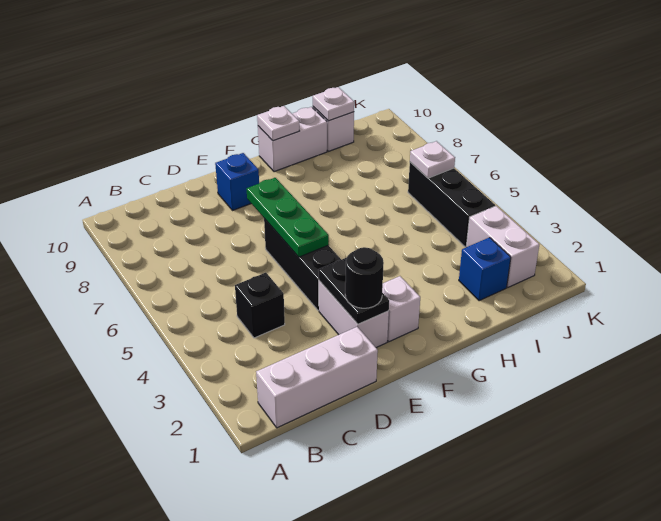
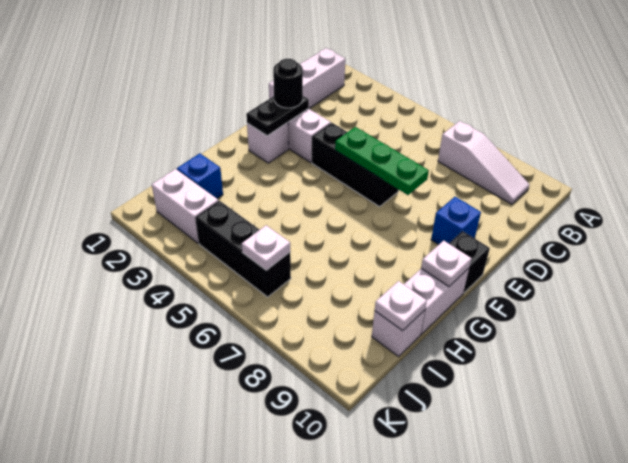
none -> white 1x3 slope [438,121,530,204]
black 1x1 brick [235,273,285,338] -> black 1x1 brick moved to [449,231,490,293]
black 1x2 plate [318,258,389,324] -> black 1x2 plate turned to [246,96,309,136]

